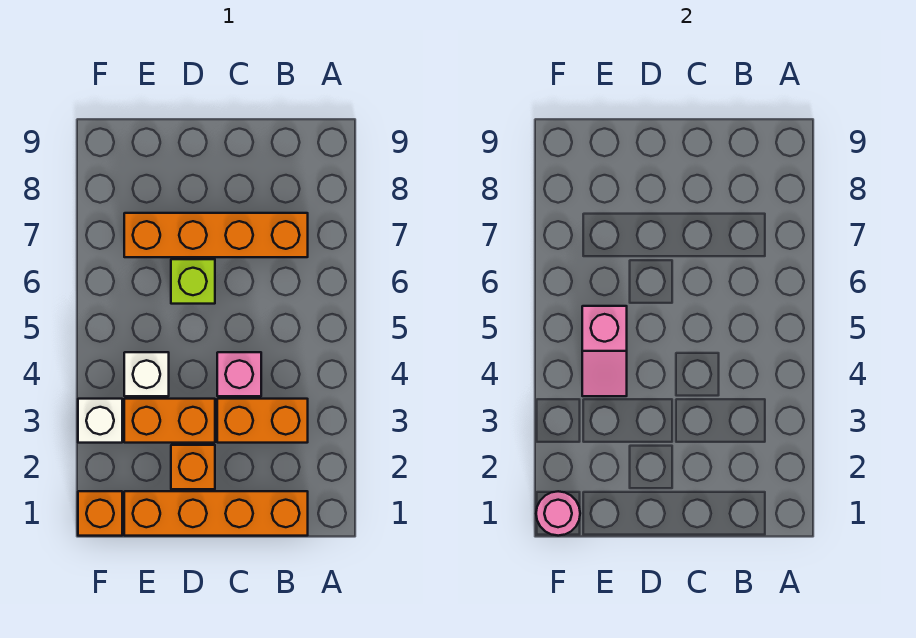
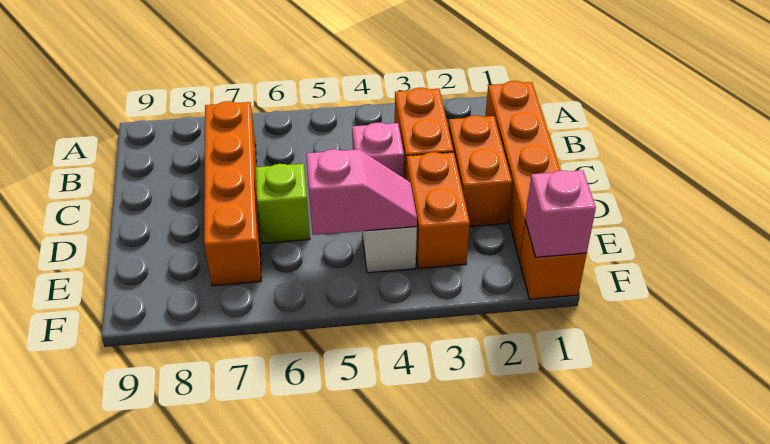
orange 1x1 brick [171,445,215,489] -> orange 1x2 brick [448,115,512,227]
pink 1x1 round brick [536,491,580,536] -> pink 1x1 brick [525,170,596,257]
white 1x1 brick [78,399,122,443] -> none

